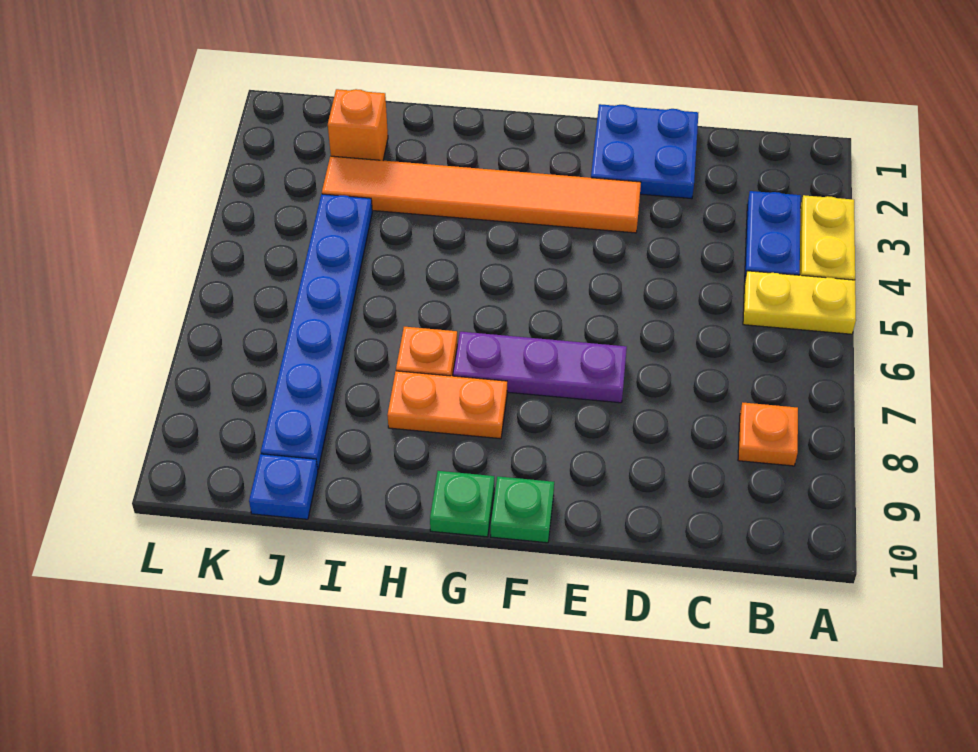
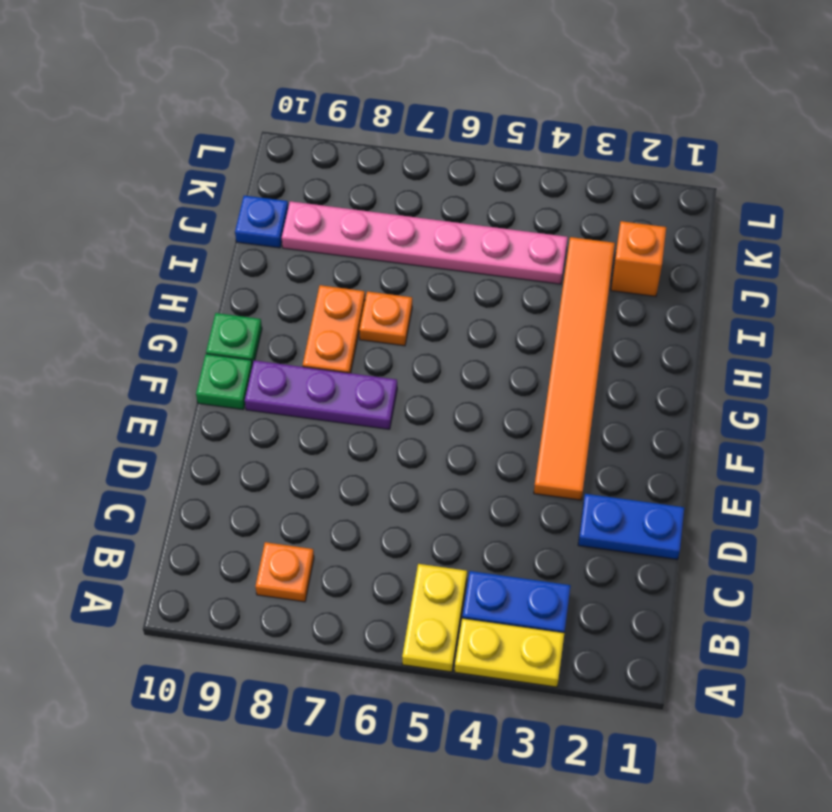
blue 2x2 plate [591,104,698,199] -> blue 1x2 plate [578,494,684,559]
purple 1x3 plate [453,332,627,403] -> purple 1x3 plate turned to [245,360,397,429]
blue 1x6 plate [261,194,372,469] -> pink 1x6 plate [282,201,568,284]

